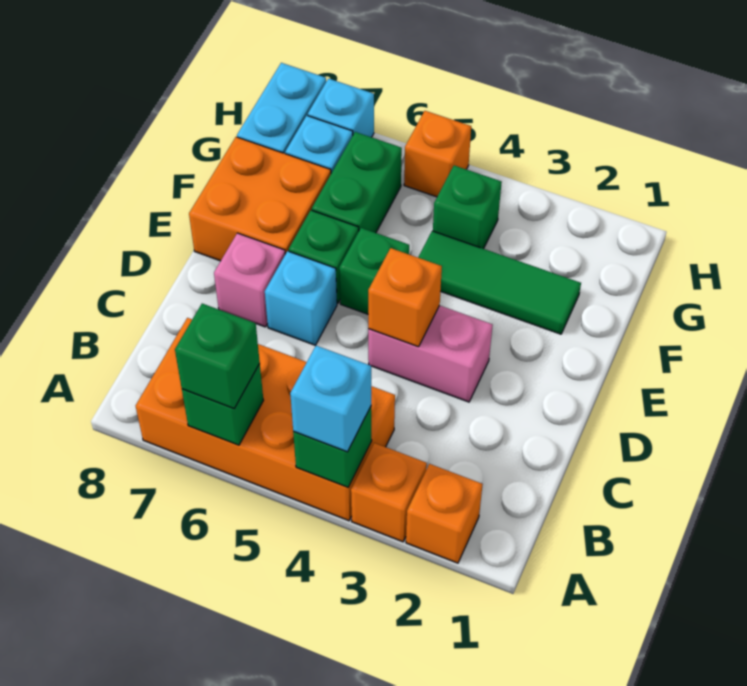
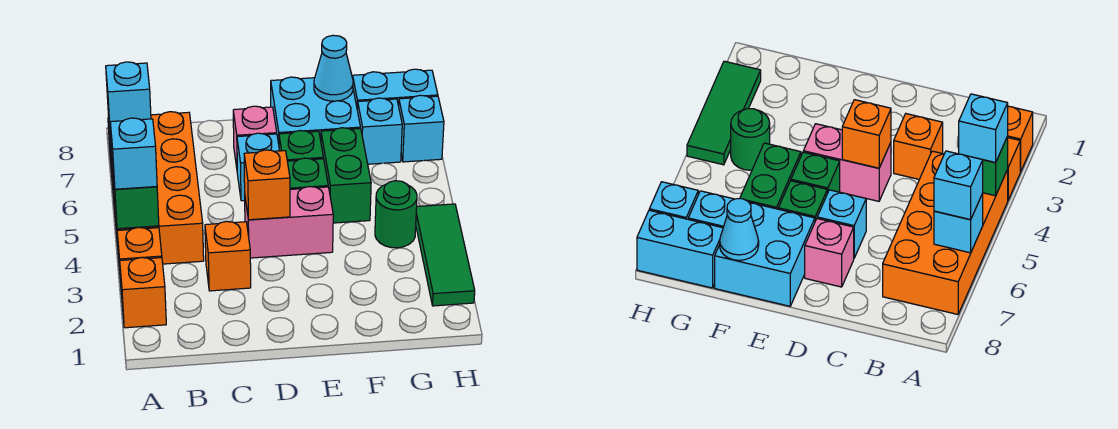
green 1x1 brick [182,364,263,445] -> cyan 1x1 brick [934,194,983,253]
green 1x1 brick [175,304,260,409] -> cyan 1x1 brick [106,62,151,132]
pink 1x2 brick [368,306,493,402] -> pink 1x2 brick turned to [245,187,333,258]
orange 2x2 brick [189,137,331,261] -> cyan 2x2 brick [271,77,361,143]
green 1x3 tile [418,231,581,334] -> green 1x3 tile moved to [416,204,475,306]
green 1x2 brick [312,132,402,233] -> green 1x2 brick turned to [321,128,371,223]
none -> cyan 1x1 cone [314,35,353,101]
green 1x1 brick [433,165,502,249] -> green 1x1 round brick [375,181,417,248]
orange 1x1 brick [404,111,471,197] -> orange 1x1 brick moved to [205,221,251,291]

